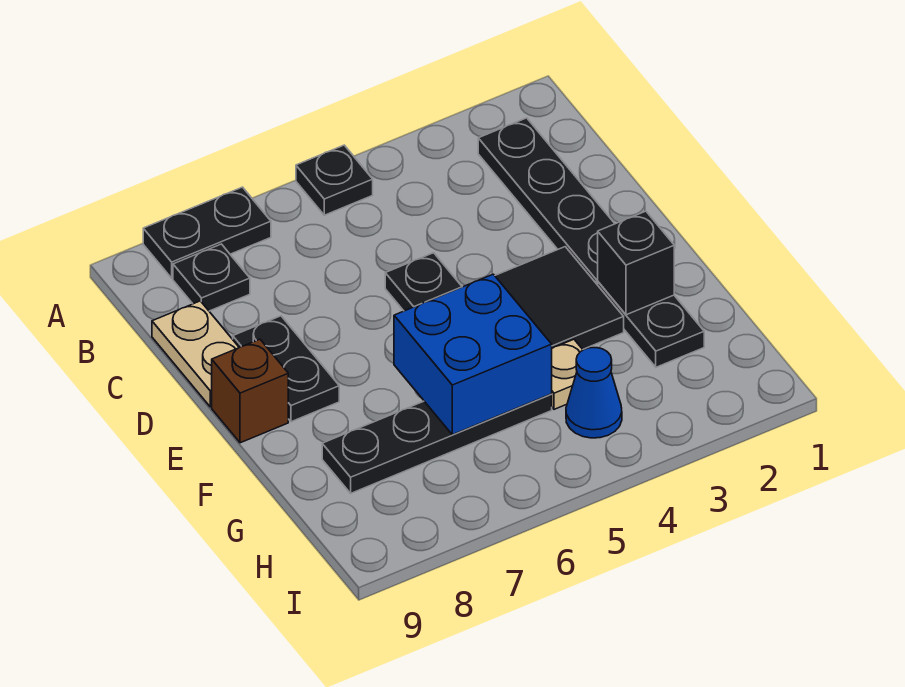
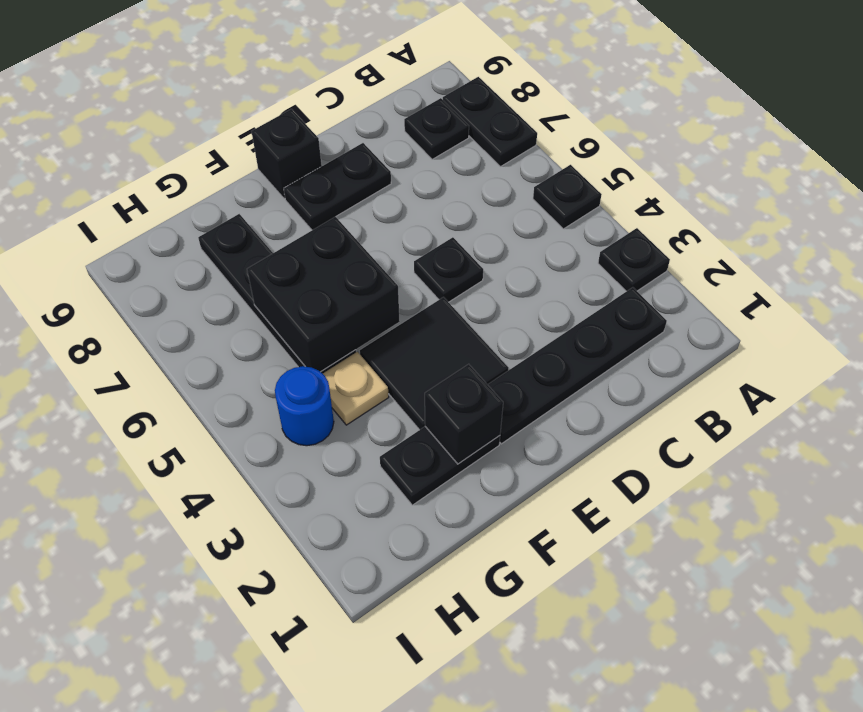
none -> black 1x1 plate [598,228,670,291]
tan 1x2 plate [152,301,239,407] -> none
brown 1x1 brick [212,339,288,443] -> black 1x1 brick [251,109,322,199]
blue 2x2 brick [394,274,552,435] -> black 2x2 brick [247,217,400,372]
blue 1x1 cone [566,348,622,438] -> blue 1x1 round brick [275,366,334,446]

